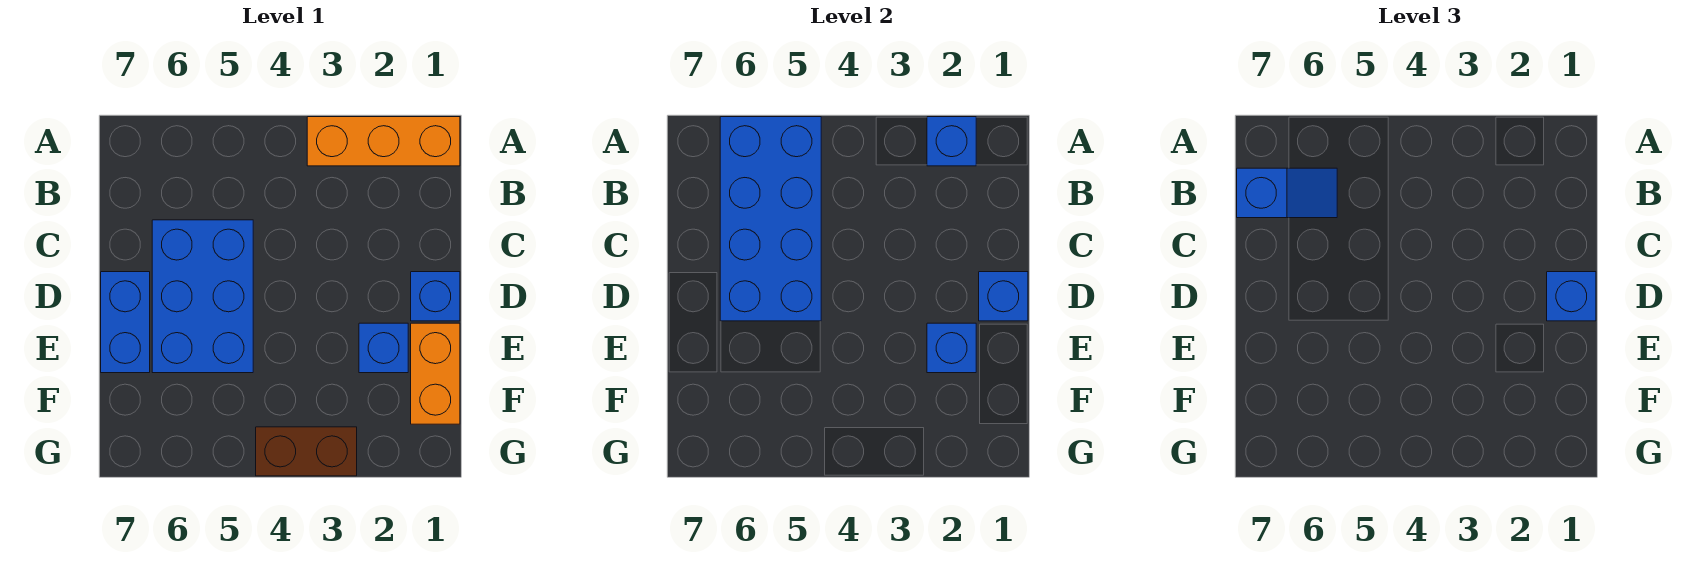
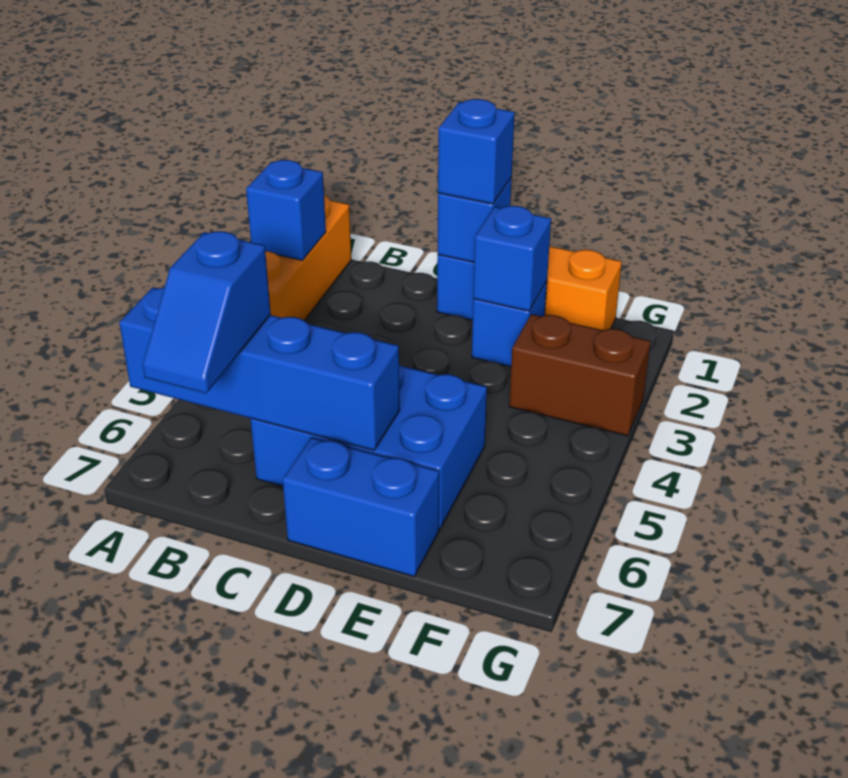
blue 2x4 brick [720,117,821,321] -> blue 1x4 brick [119,287,400,450]
blue 1x2 slope [1237,168,1337,218] -> blue 1x2 slope turned to [143,231,271,393]
brown 1x2 brick [256,427,357,476] -> brown 1x2 brick turned to [509,314,651,436]

